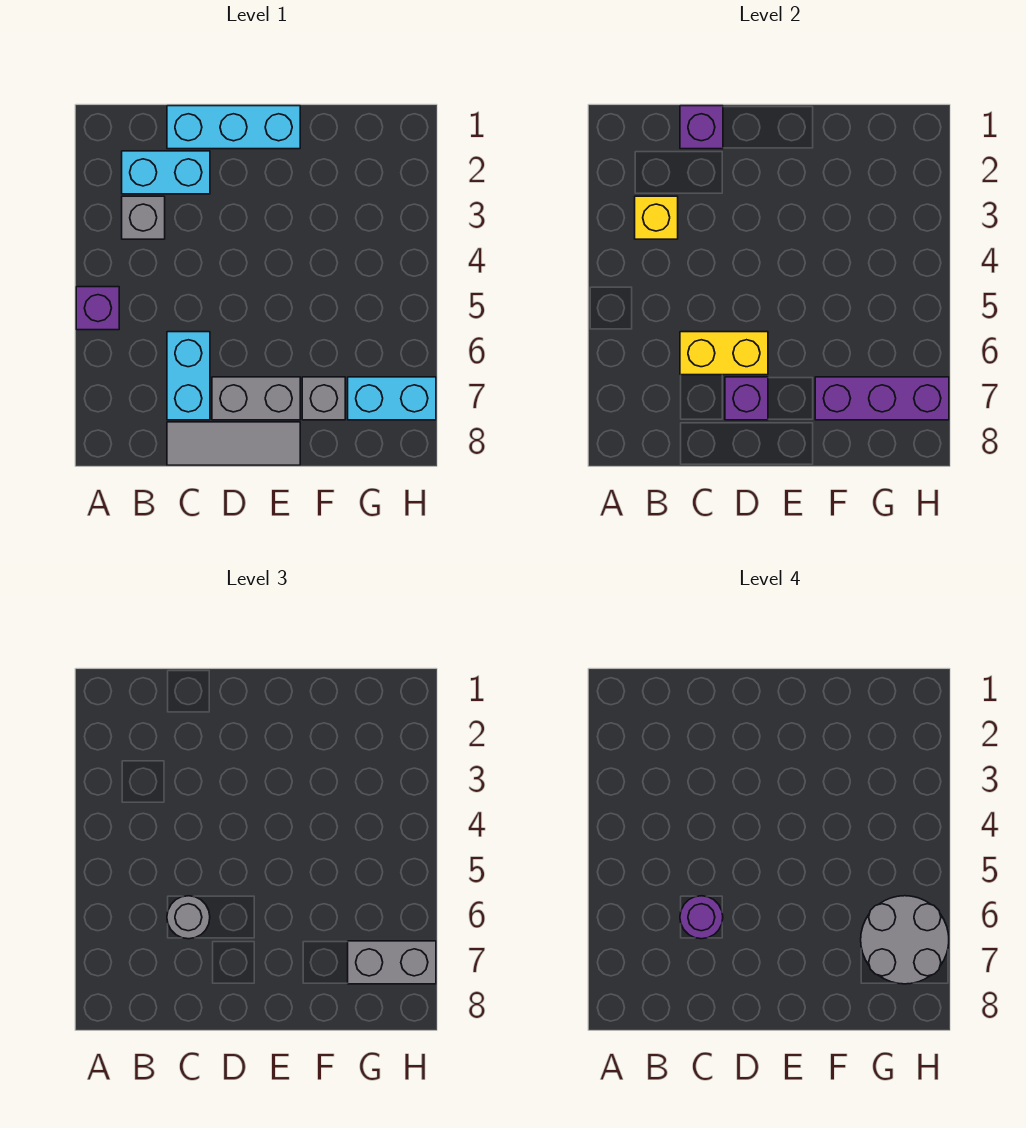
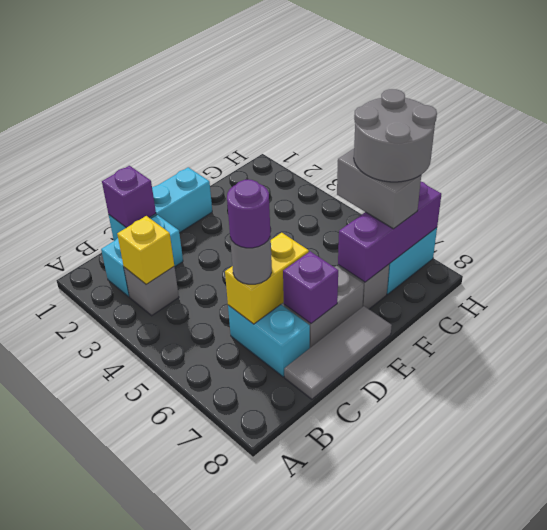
purple 1x1 brick [76,287,119,330] -> none
grey 1x2 brick [348,941,436,984] -> grey 1x2 brick turned to [337,149,421,229]

